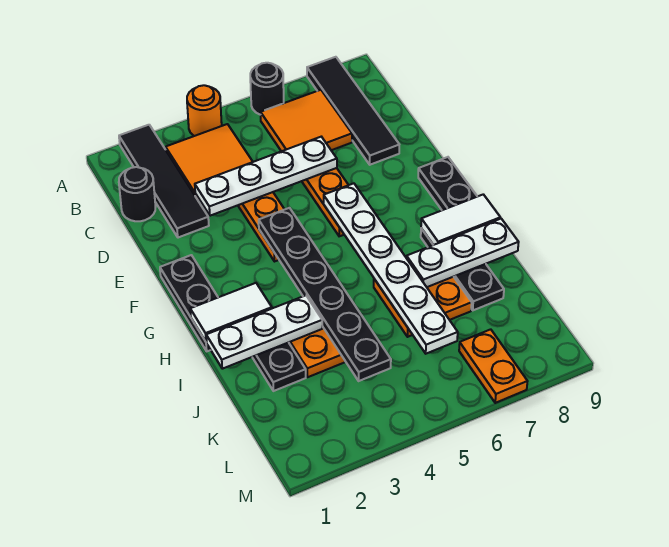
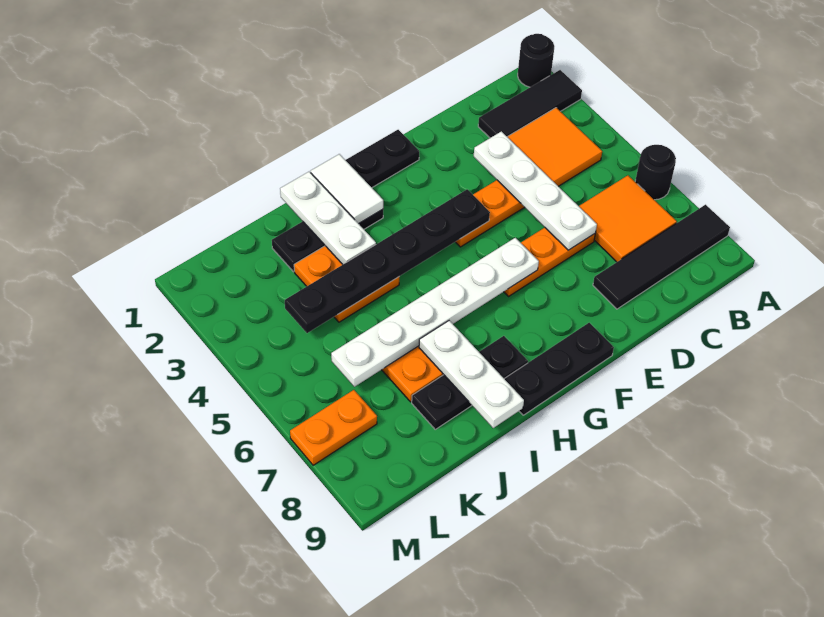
black 1x4 tile [119,125,209,238] -> black 1x3 tile [478,70,582,138]
orange 1x1 round brick [187,85,222,136] -> none
black 1x1 round brick [119,167,156,221] -> black 1x1 round brick moved to [518,34,554,87]
white 1x2 tile [421,194,500,245] -> none

